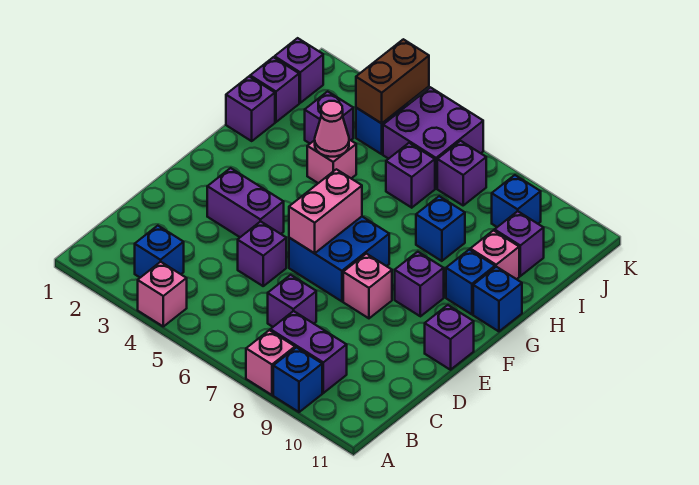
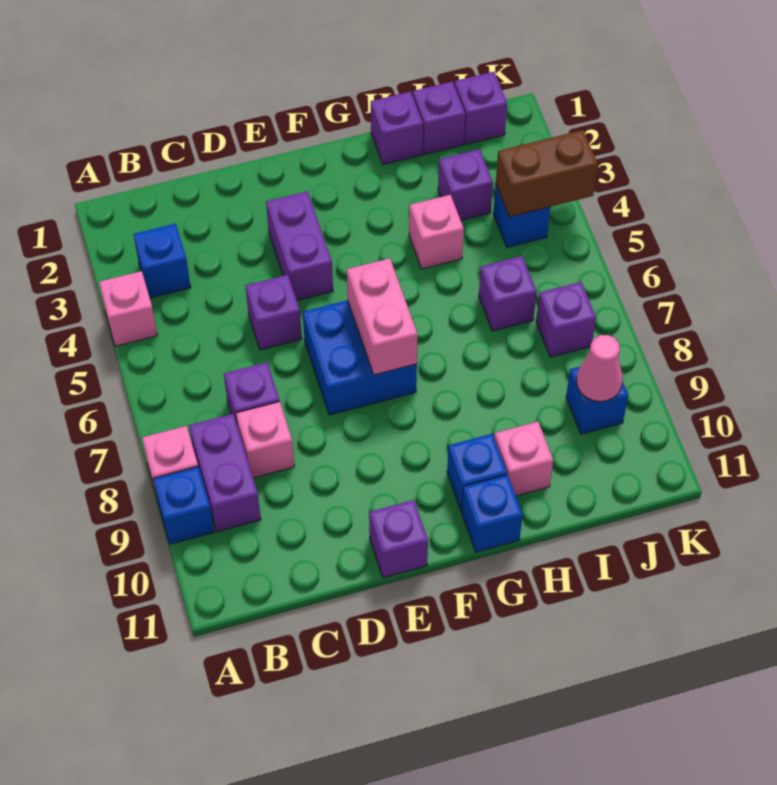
pink 1x2 brick [289,169,362,253] -> pink 1x2 brick turned to [347,258,418,375]
pink 1x1 brick [343,254,392,318] -> pink 1x1 brick moved to [236,402,294,478]
purple 1x1 brick [395,252,444,316] -> none
pink 1x1 cone [315,101,349,157] -> pink 1x1 cone moved to [577,335,623,402]
blue 1x1 brick [416,196,465,261] -> none
purple 1x1 brick [495,211,544,276] -> none
purple 2x2 brick [383,87,483,188] -> none

